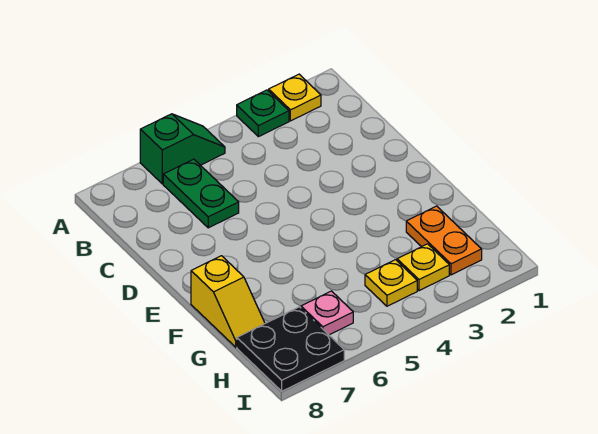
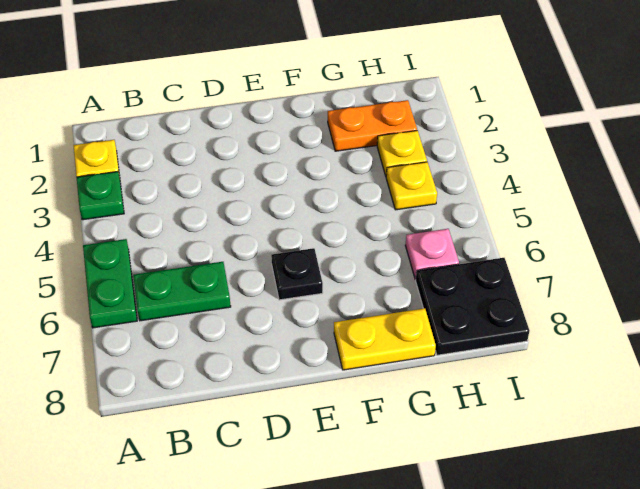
green 1x2 slope [140,114,225,184] -> green 1x2 plate [83,239,137,328]
none -> black 1x1 plate [271,248,323,300]
yellow 1x2 slope [191,256,265,347] -> yellow 1x2 plate [334,308,436,370]

